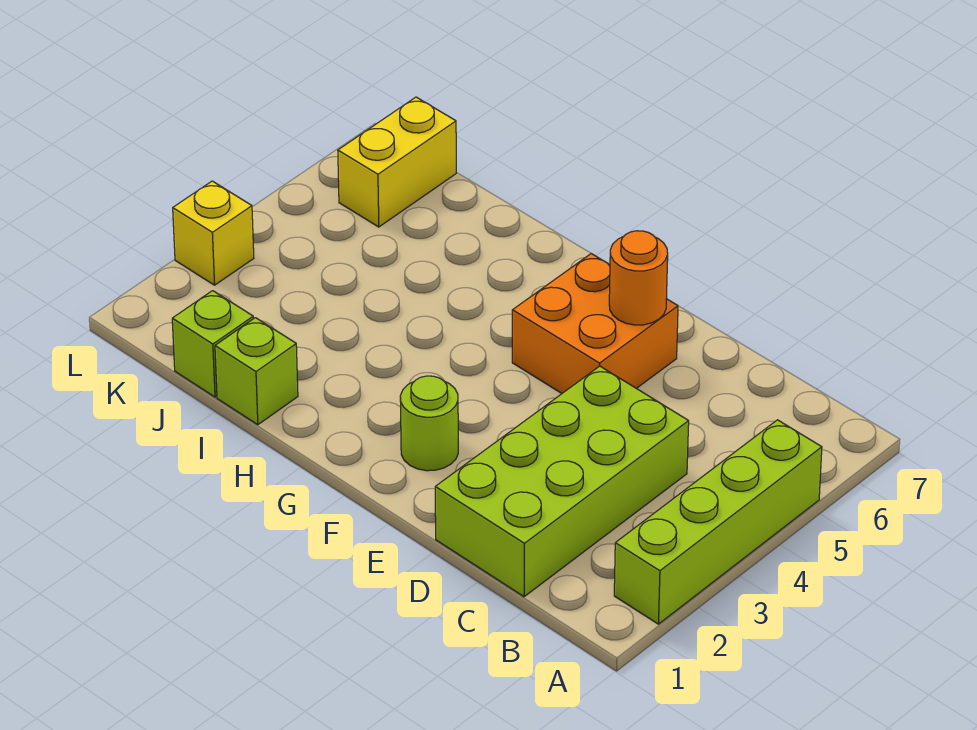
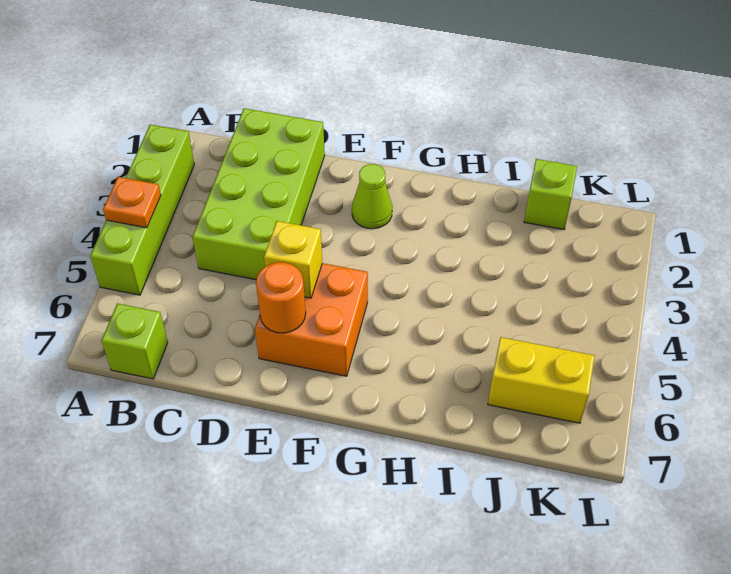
none -> orange 1x1 plate [103,177,161,228]
lime 1x1 round brick [400,376,458,471] -> lime 1x1 cone [352,164,392,229]
lime 1x1 brick [215,318,298,425] -> lime 1x1 brick moved to [101,303,168,379]
yellow 1x2 brick [338,97,456,227] -> yellow 1x2 brick turned to [488,337,594,423]
yellow 1x1 brick [173,181,254,285] -> yellow 1x1 brick moved to [264,221,322,298]

